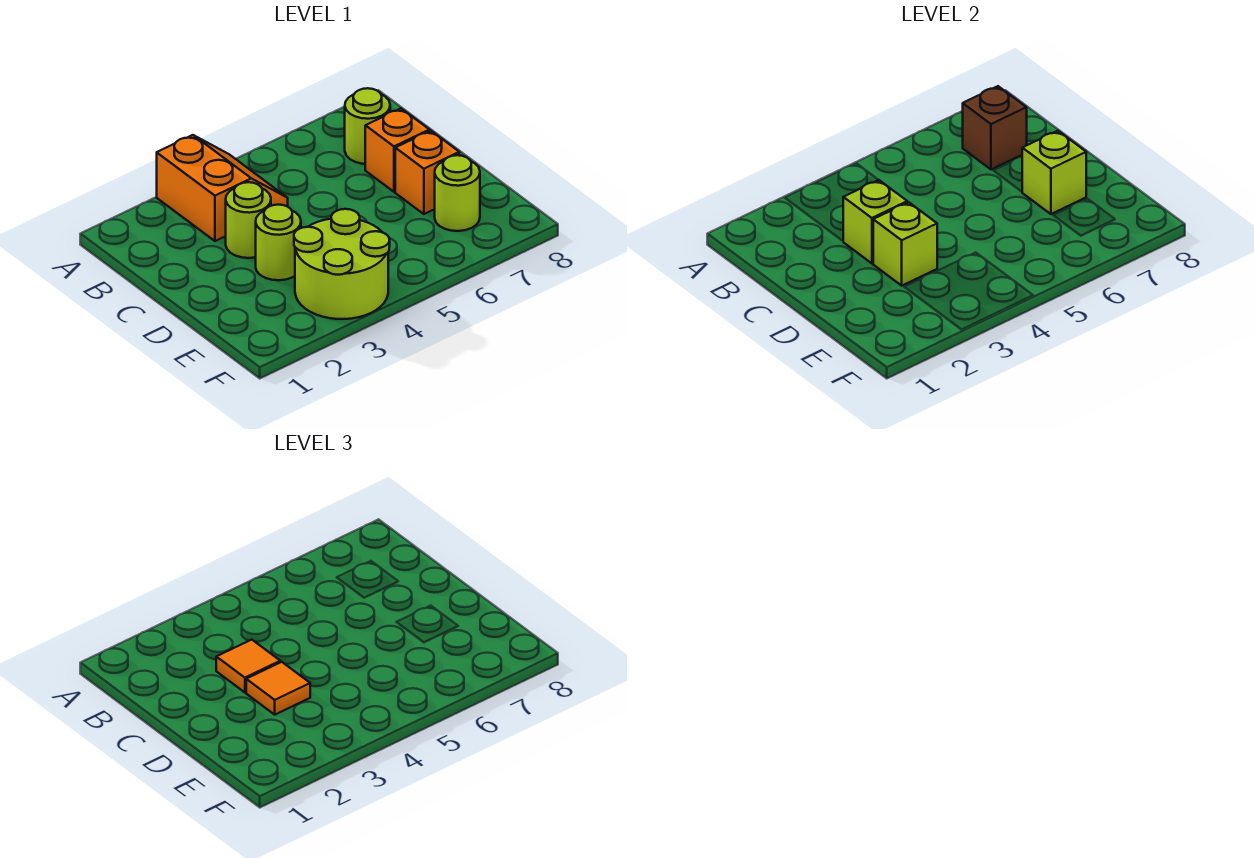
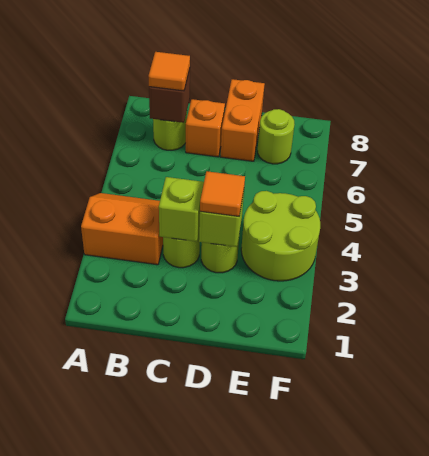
orange 1x1 tile [216,640,280,692] -> orange 1x1 tile moved to [149,52,190,91]
orange 1x1 brick [395,131,459,214] -> orange 1x2 brick [220,79,265,161]
lime 1x1 brick [1022,131,1086,214] -> none

